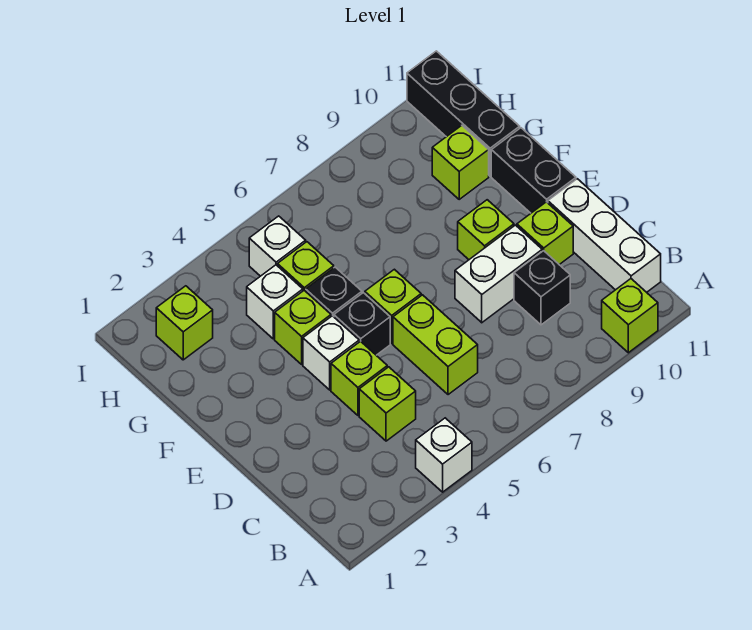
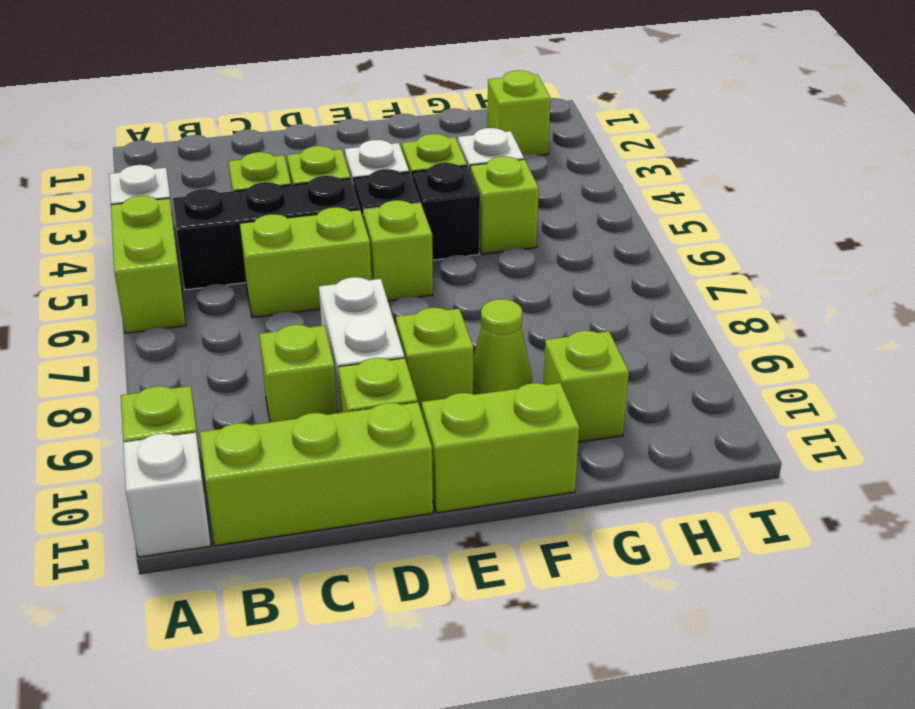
none -> lime 1x2 brick [111,196,186,333]
white 1x3 brick [548,179,661,292] -> lime 1x3 brick [200,402,433,546]
black 1x1 brick [514,251,570,325] -> lime 1x1 brick [259,325,337,422]
black 1x2 brick [491,128,576,213] -> lime 1x2 brick [422,383,579,513]
none -> lime 1x1 cone [473,299,532,395]
black 1x3 brick [407,51,520,176] -> black 1x3 brick moved to [173,176,360,290]
white 1x1 brick [249,216,306,276] -> white 1x1 brick moved to [123,433,211,557]

